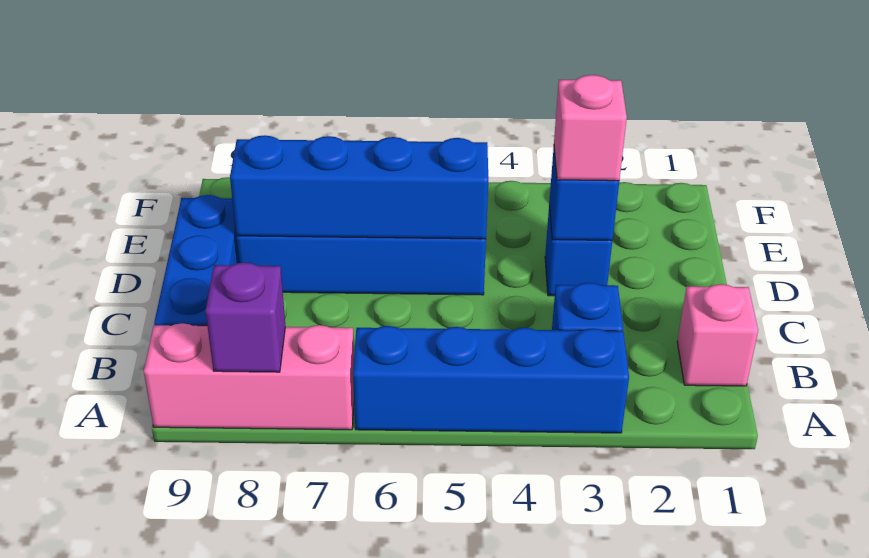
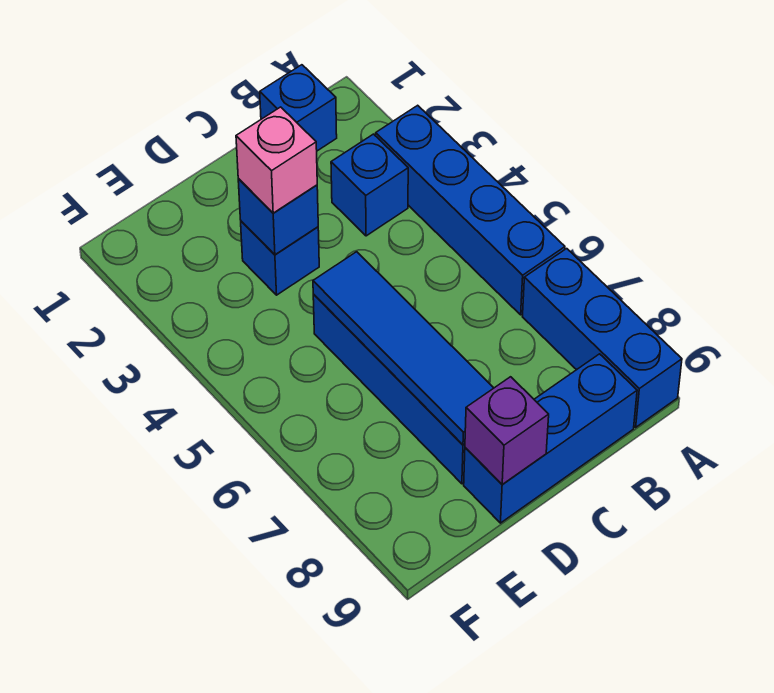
pink 1x3 brick [144,323,354,430] -> blue 1x3 brick [523,249,682,427]
purple 1x1 brick [206,263,285,372] -> purple 1x1 brick moved to [465,377,549,485]
pink 1x1 brick [677,284,758,386] -> blue 1x1 brick [260,65,337,151]
blue 1x4 brick [230,135,488,239] -> blue 1x4 tile [313,252,493,445]

